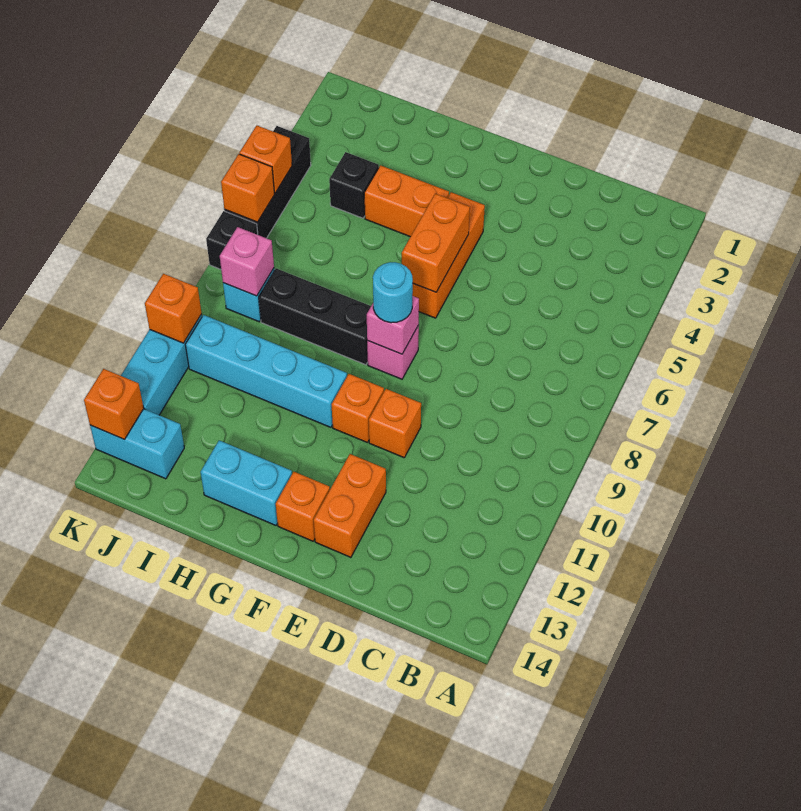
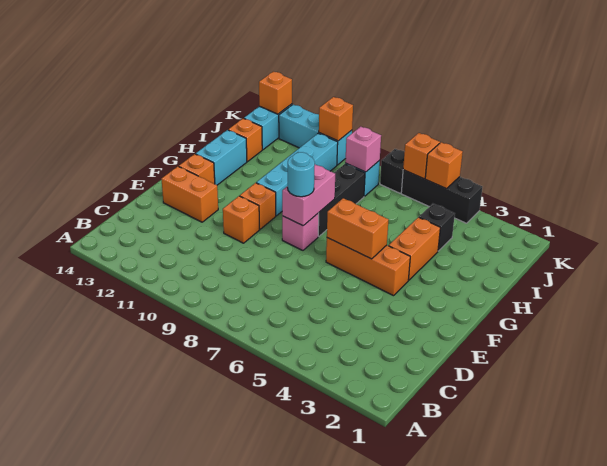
pink 1x1 brick [367,296,419,354] -> pink 1x2 brick [282,165,335,226]
none -> orange 1x1 brick [228,118,262,162]

